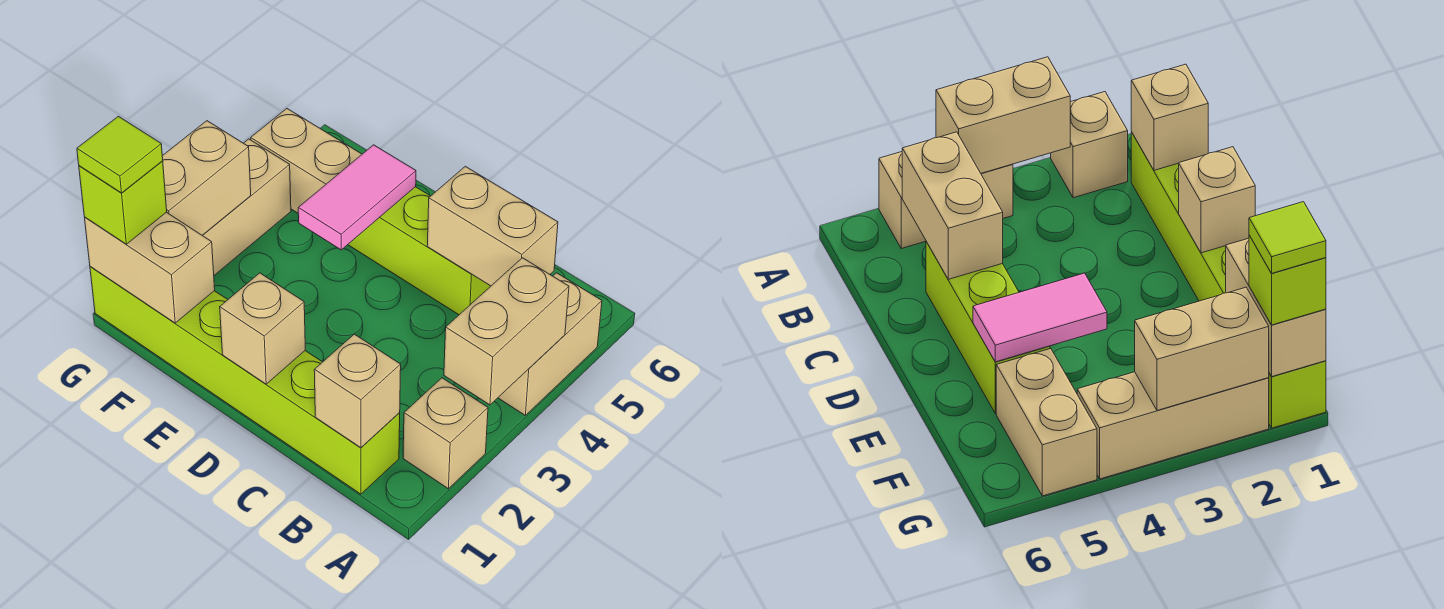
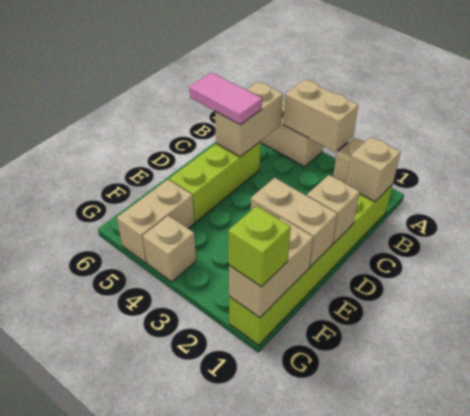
pink 1x2 tile [298,145,416,250] -> pink 1x2 tile moved to [189,72,262,125]
lime 1x1 tile [77,116,163,193] -> none
tan 1x3 brick [203,139,291,275] -> tan 1x1 brick [143,216,196,282]
tan 1x2 brick [162,121,251,235] -> tan 1x2 brick moved to [251,178,337,267]

